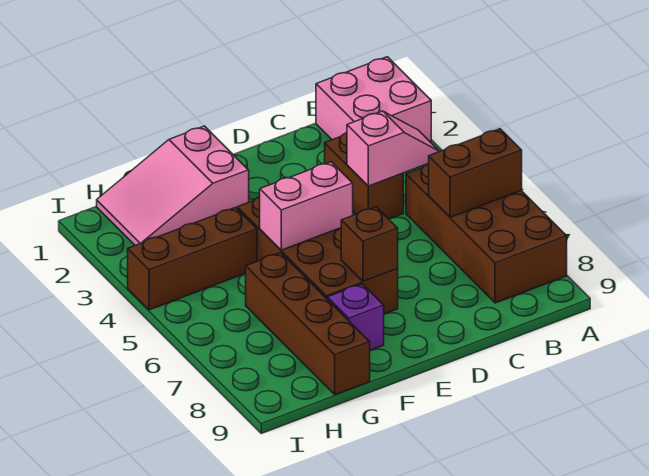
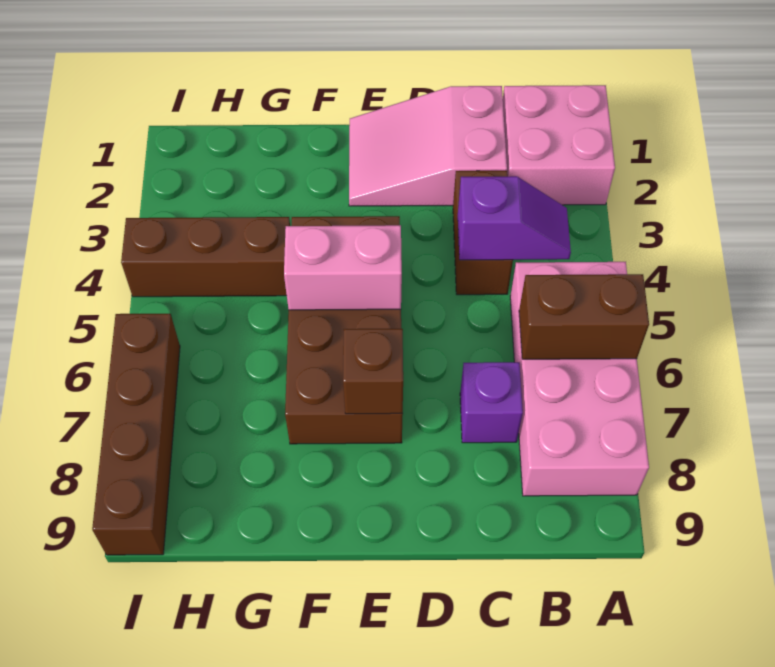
brown 2x4 brick [406,164,567,303] -> pink 2x4 brick [510,262,649,496]
pink 1x2 slope [347,111,439,186] -> purple 1x2 slope [458,176,571,260]
pink 2x3 slope [97,126,249,245] -> pink 2x3 slope moved to [349,86,507,206]
purple 1x1 brick [327,284,384,350] -> purple 1x1 brick moved to [460,362,523,443]
brown 1x4 brick [245,253,370,395] -> brown 1x4 brick moved to [92,314,180,555]

